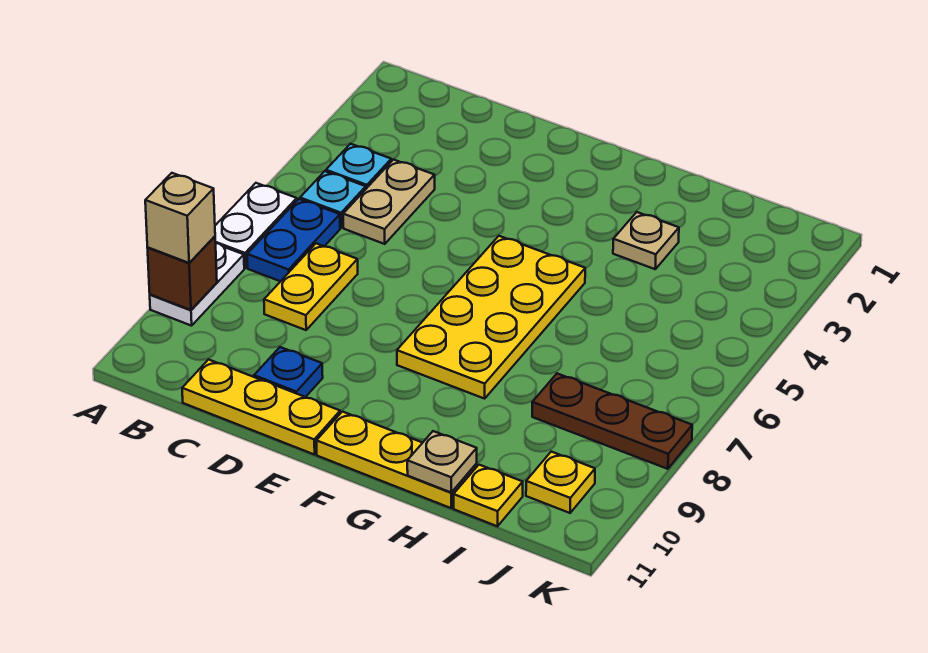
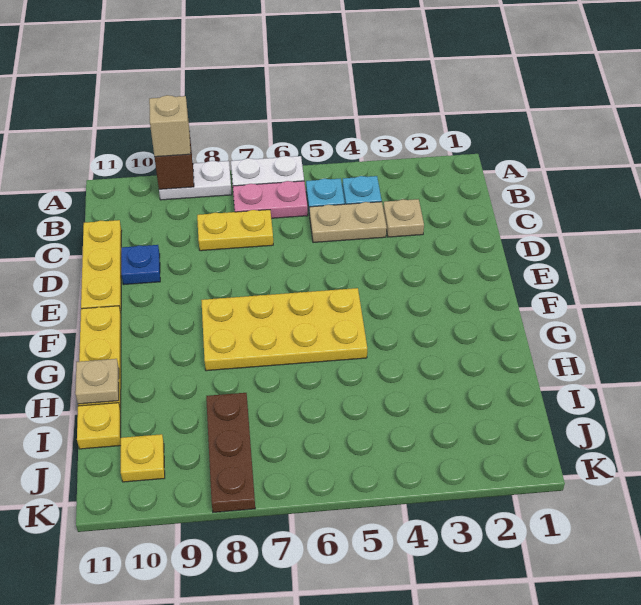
blue 1x2 plate [247,199,340,281] -> pink 1x2 plate [233,181,308,218]
tan 1x1 plate [613,212,679,269] -> tan 1x1 plate moved to [383,199,424,237]

